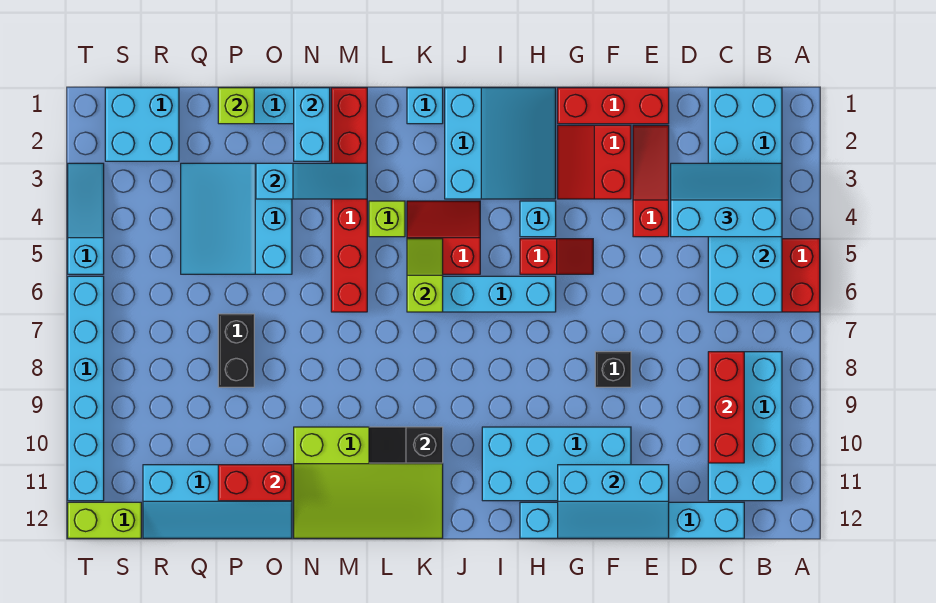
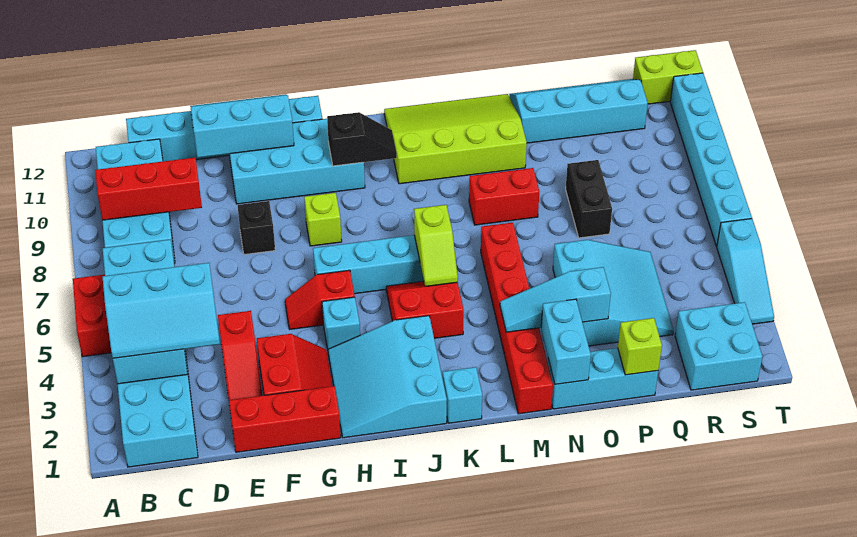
red 1x3 brick [708,352,744,463] -> red 1x3 brick turned to [95,158,202,220]
red 2x2 slope [407,201,480,274] -> red 2x2 slope turned to [386,281,464,338]
black 1x2 slope [369,427,443,463] -> black 1x2 slope moved to [327,112,397,166]
lime 1x1 brick [369,201,405,237] -> lime 1x1 brick moved to [304,193,342,246]
red 1x2 brick [218,465,292,501] -> red 1x2 brick moved to [469,168,539,225]

